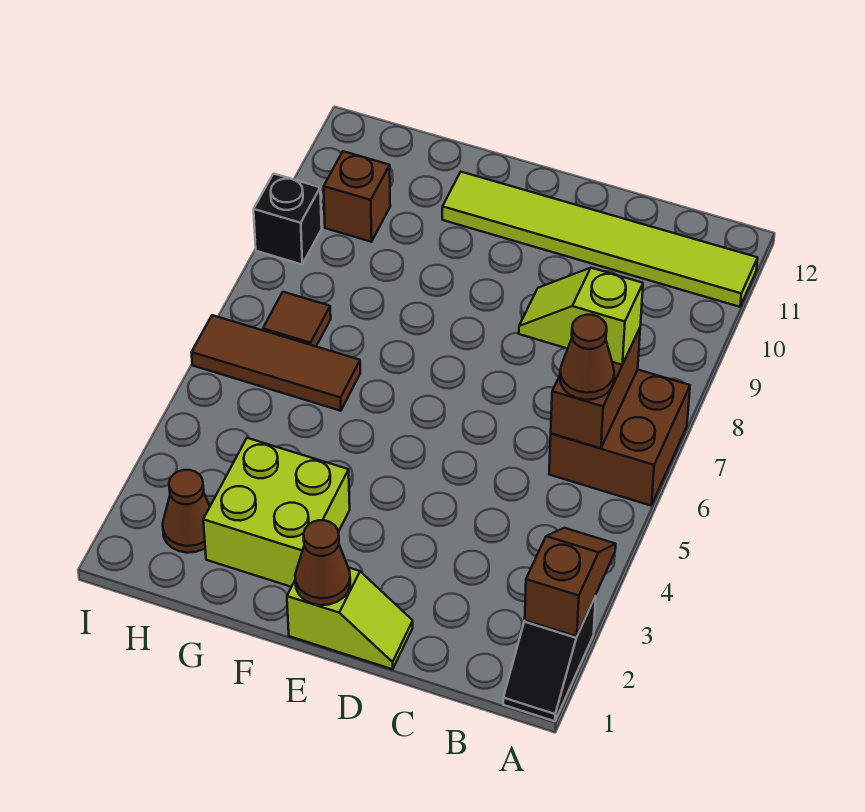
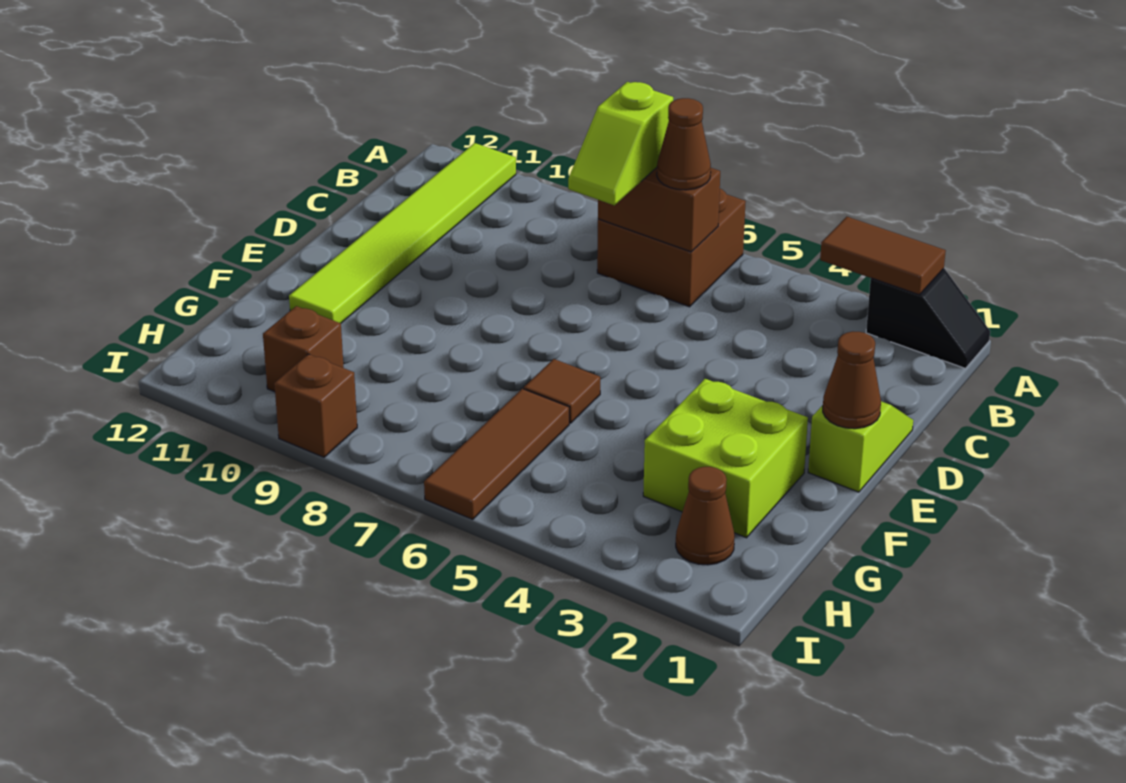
brown 1x2 slope [525,528,616,637] -> brown 1x2 tile [820,217,946,295]
brown 1x1 tile [263,292,331,346] -> brown 1x1 tile moved to [524,359,600,423]
black 1x1 brick [254,174,322,264] -> brown 1x1 brick [274,354,357,457]

